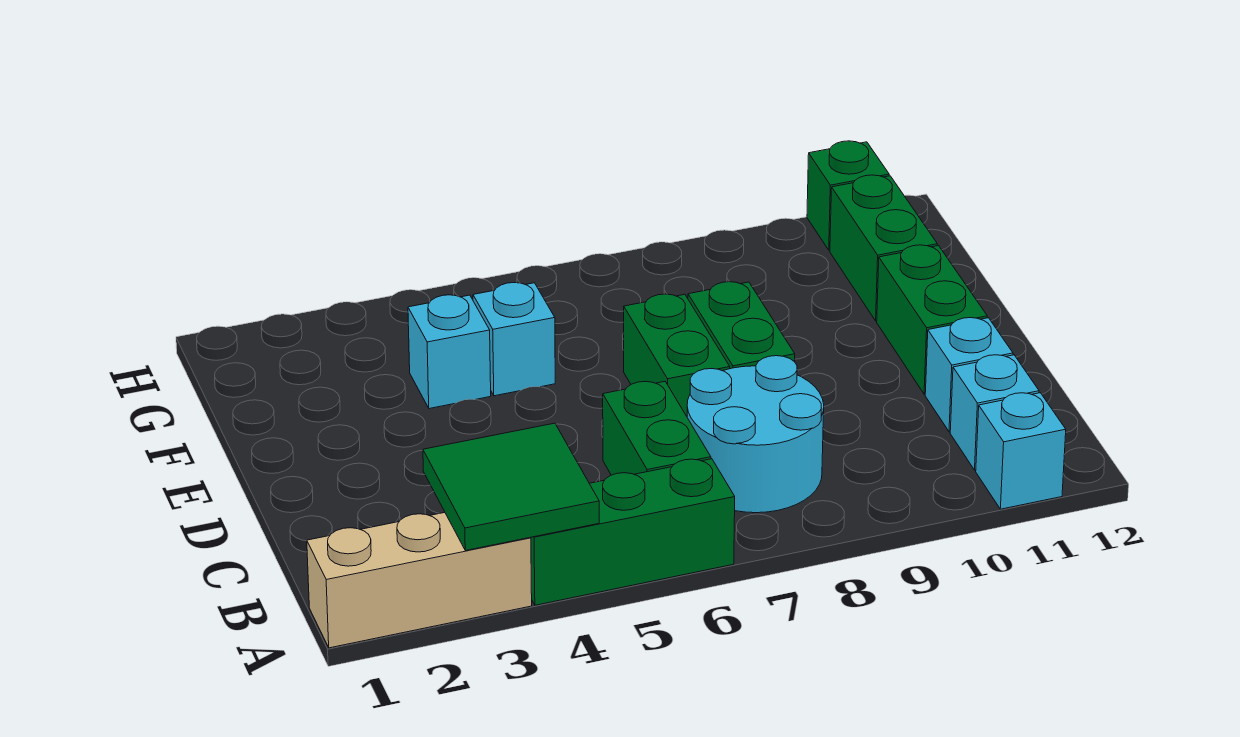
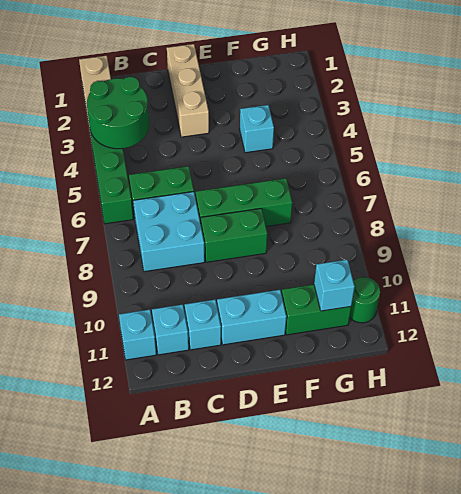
green 2x2 tile [423,423,599,551] -> green 2x2 round brick [87,77,149,149]
cyan 2x2 round brick [687,356,824,513] -> cyan 2x2 brick [133,192,205,272]
none -> tan 1x3 brick [167,44,209,137]
green 1x2 brick [624,294,730,416] -> green 1x3 brick [196,178,292,226]
green 1x2 brick [877,245,987,394] -> cyan 1x2 brick [217,290,286,345]
cyan 1x1 brick [473,283,555,396] -> cyan 1x1 brick moved to [314,260,355,311]
green 1x1 brick [807,141,889,250] -> green 1x1 round brick [350,277,380,323]

